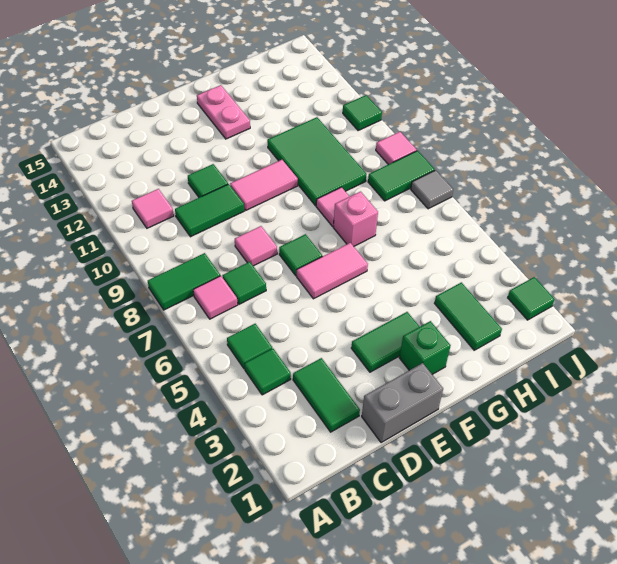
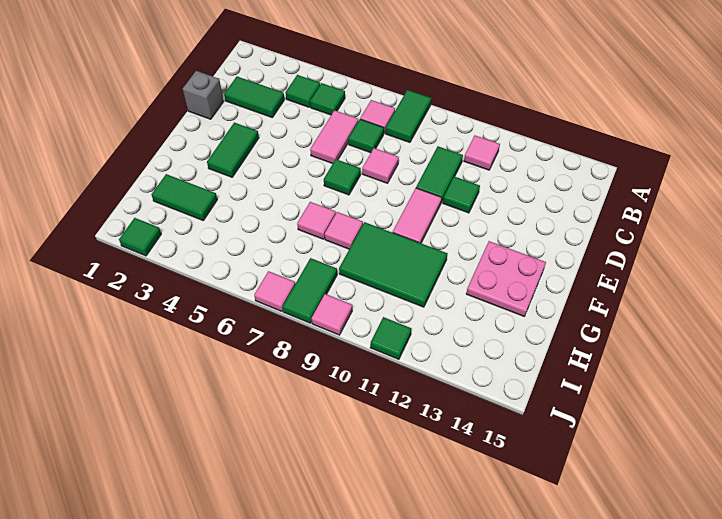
grey 1x2 brick [362,363,443,443] -> grey 1x1 brick [183,71,224,119]
pink 1x2 tile [297,243,368,299] -> pink 1x2 tile moved to [310,110,358,164]
green 1x1 brick [399,321,451,374] -> none
pink 1x2 plate [197,85,250,139] -> pink 2x2 plate [466,241,546,316]
pink 1x1 brick [333,192,378,246] -> pink 1x1 tile [297,202,336,239]
grey 1x1 tile [411,170,453,209] -> pink 1x1 tile [254,271,295,311]

